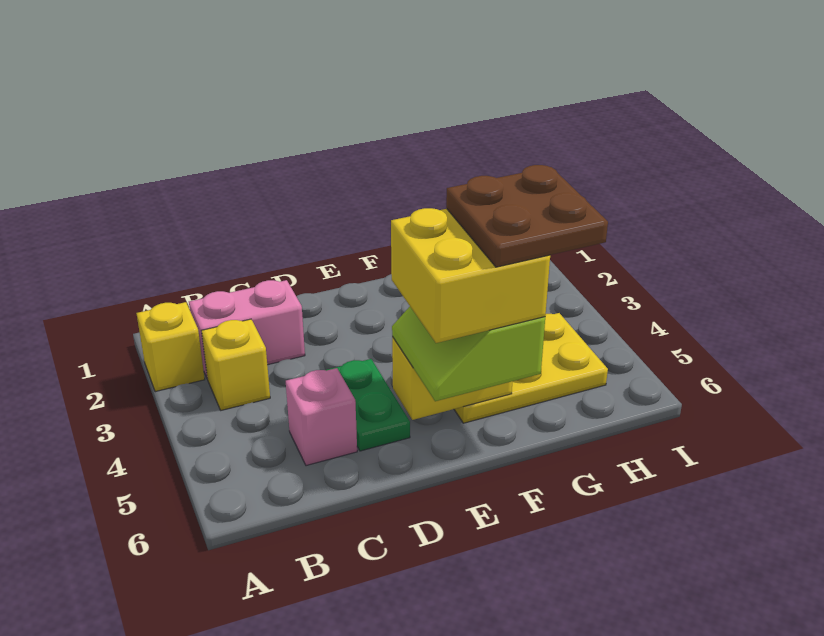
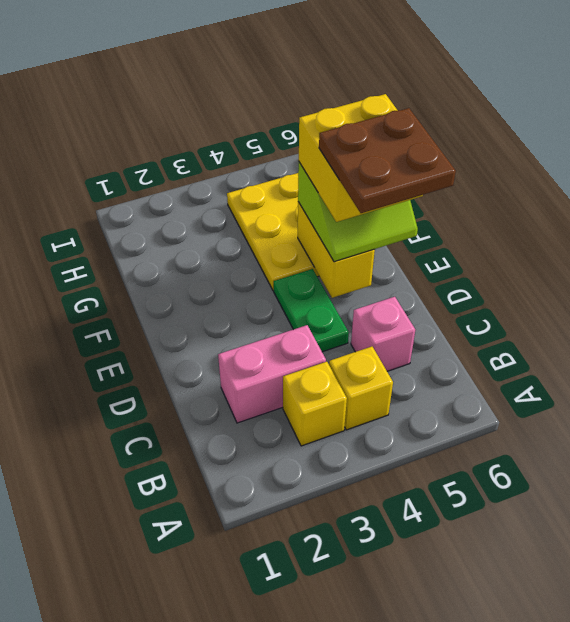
yellow 1x1 brick [136,302,205,392] -> yellow 1x1 brick moved to [329,347,393,430]
pink 1x2 brick [189,280,305,379] -> pink 1x2 brick turned to [218,325,326,423]
green 1x2 plate [326,359,410,451] -> green 1x2 plate turned to [274,269,349,352]
brown 2x2 plate [446,165,608,267] -> brown 2x2 plate moved to [319,108,456,213]

